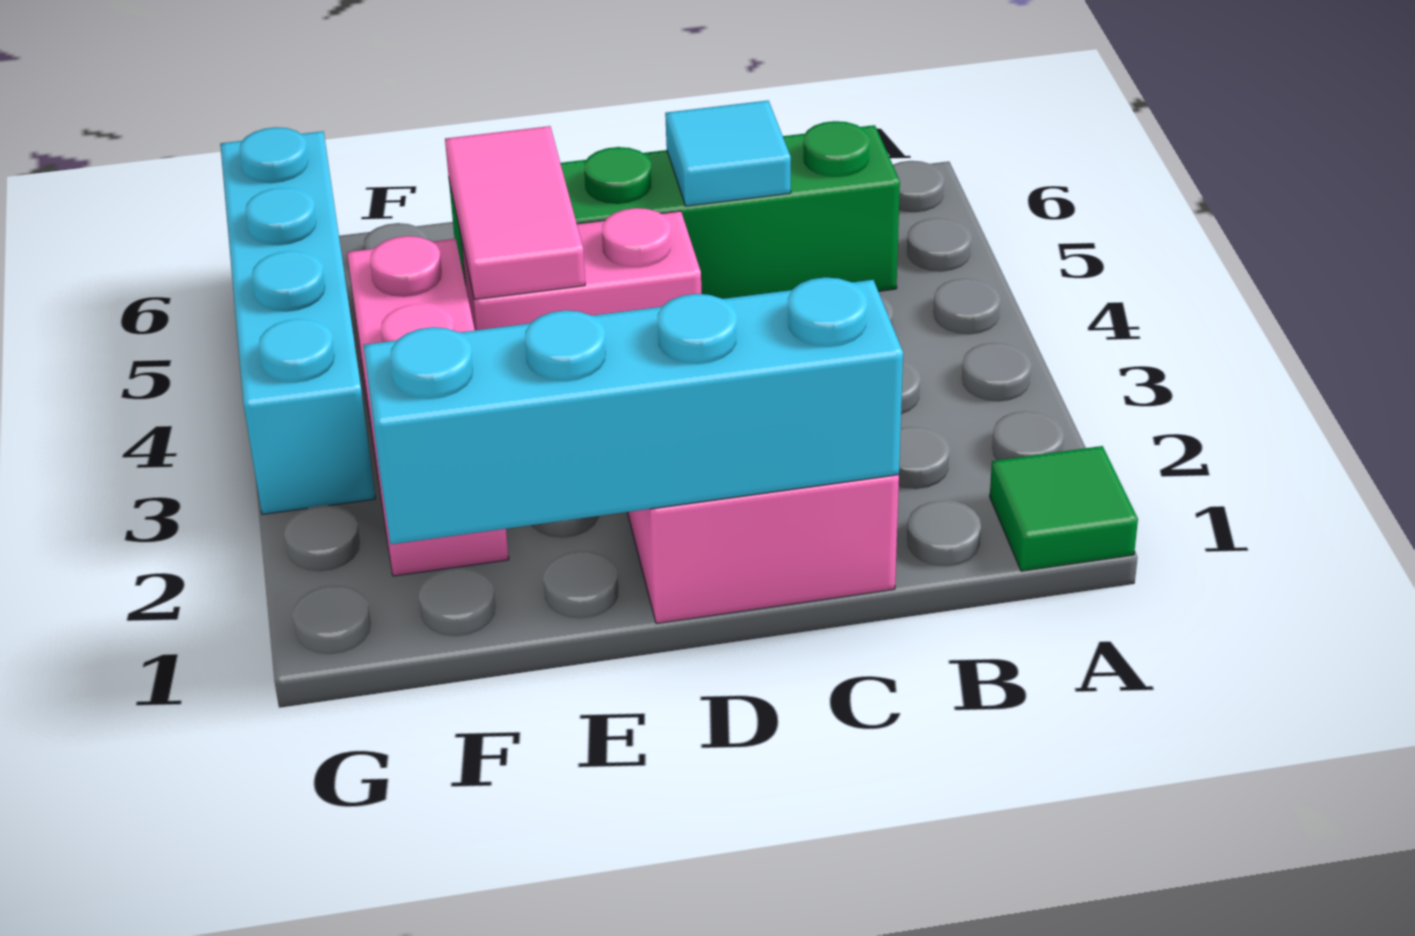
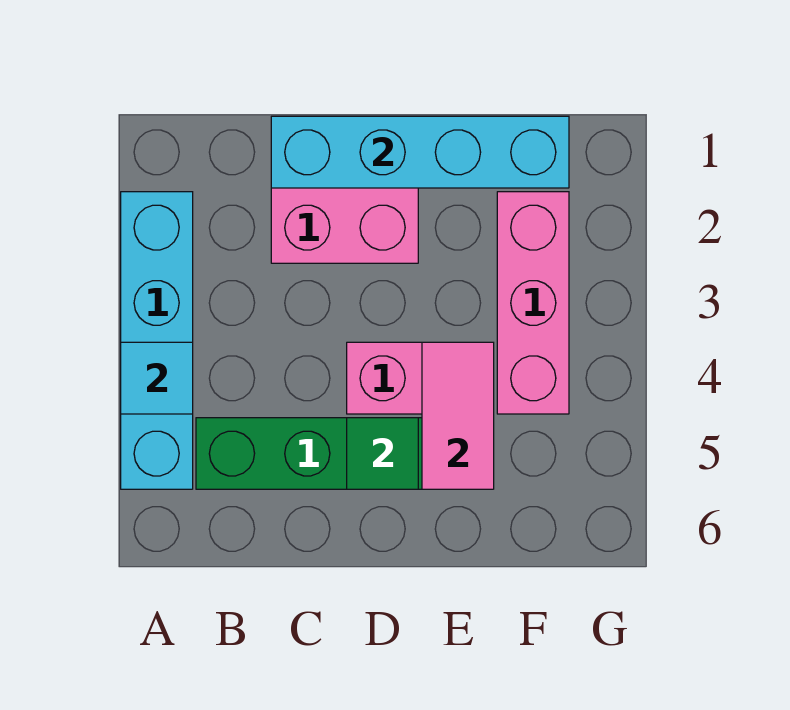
green 1x1 tile [990,446,1138,571] -> green 1x1 tile moved to [347,418,418,489]
cyan 1x1 tile [665,101,791,206] -> cyan 1x1 tile moved to [121,342,193,414]
cyan 1x4 brick [220,127,375,514] -> cyan 1x4 brick moved to [121,192,193,489]

